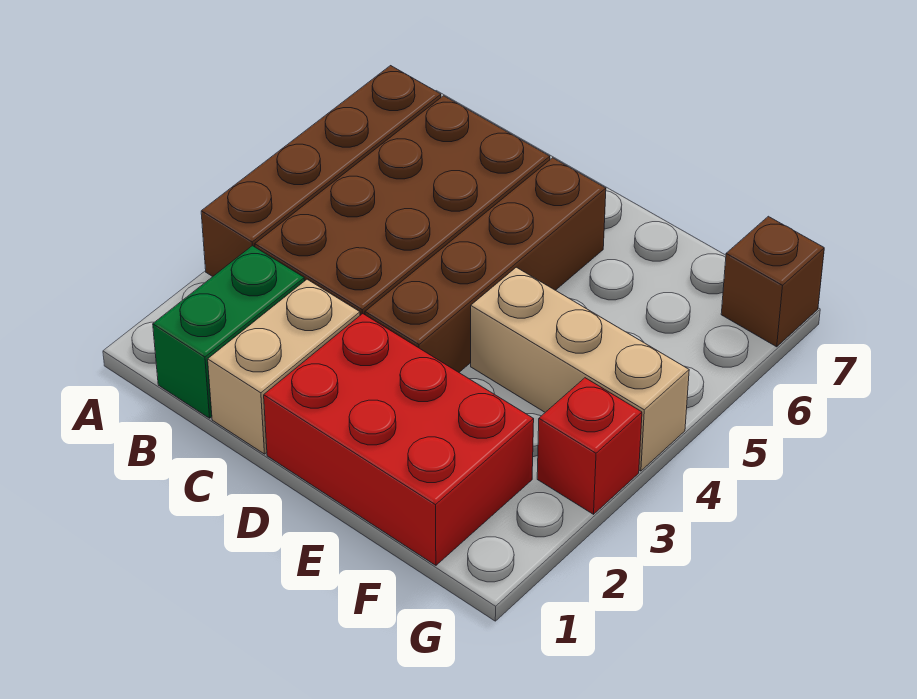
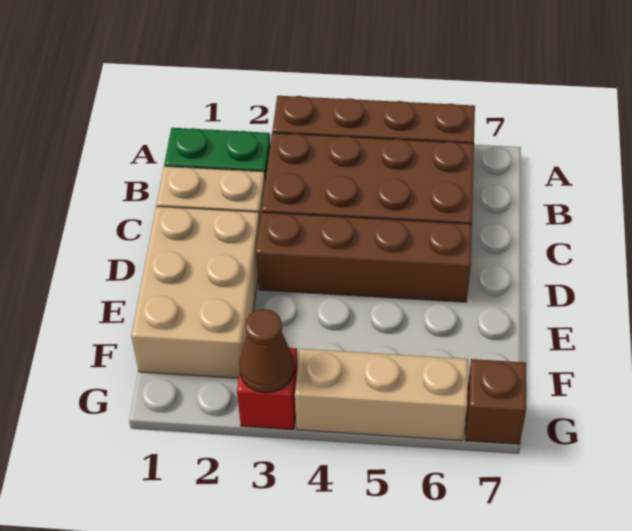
red 2x3 brick [264,314,534,565] -> tan 2x3 brick [131,206,260,378]
tan 1x3 brick [471,267,689,471] -> tan 1x3 brick turned to [295,349,468,441]
none -> brown 1x1 cone [239,309,294,393]

